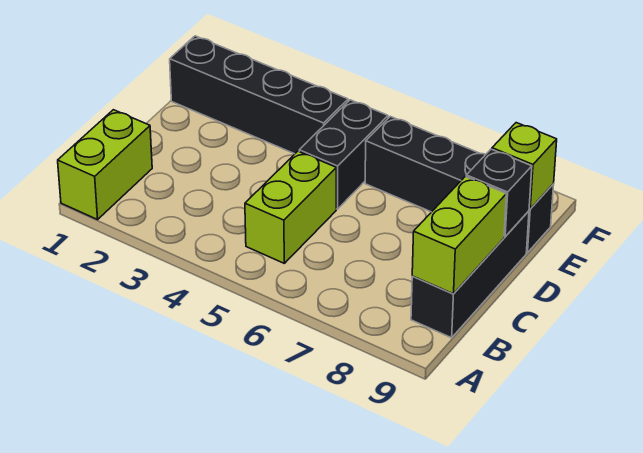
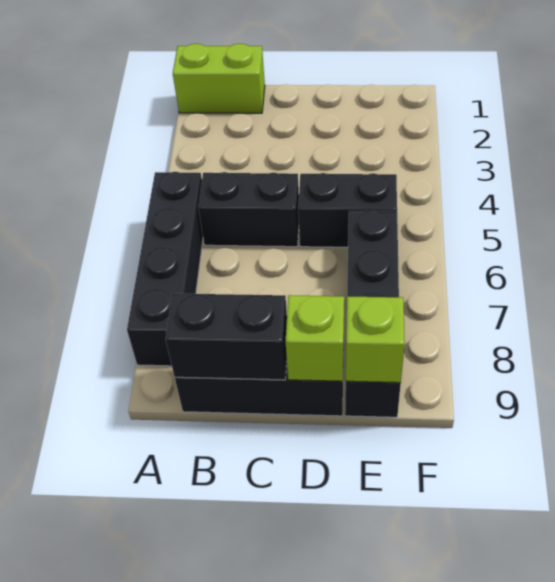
lime 1x2 brick [245,151,336,263] -> black 1x2 brick [198,172,299,247]
lime 1x2 brick [412,176,506,294] -> black 1x2 brick [166,293,287,380]
black 1x1 brick [466,149,532,236] -> lime 1x1 brick [285,295,344,381]
black 1x4 brick [170,36,348,154] -> black 1x4 brick moved to [127,172,203,366]

